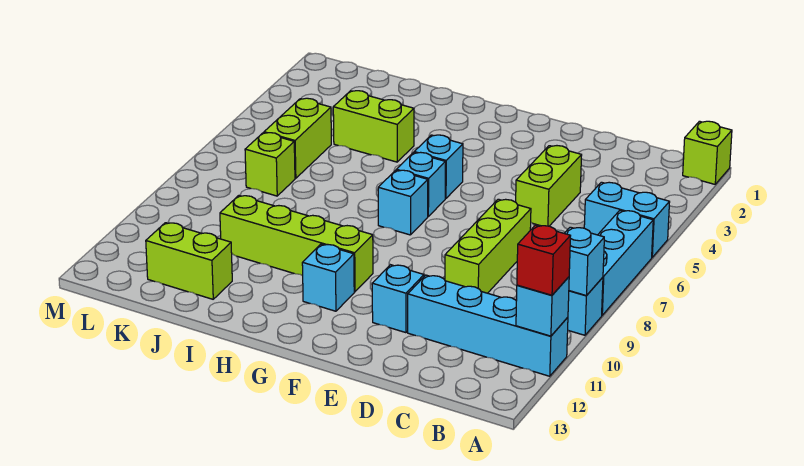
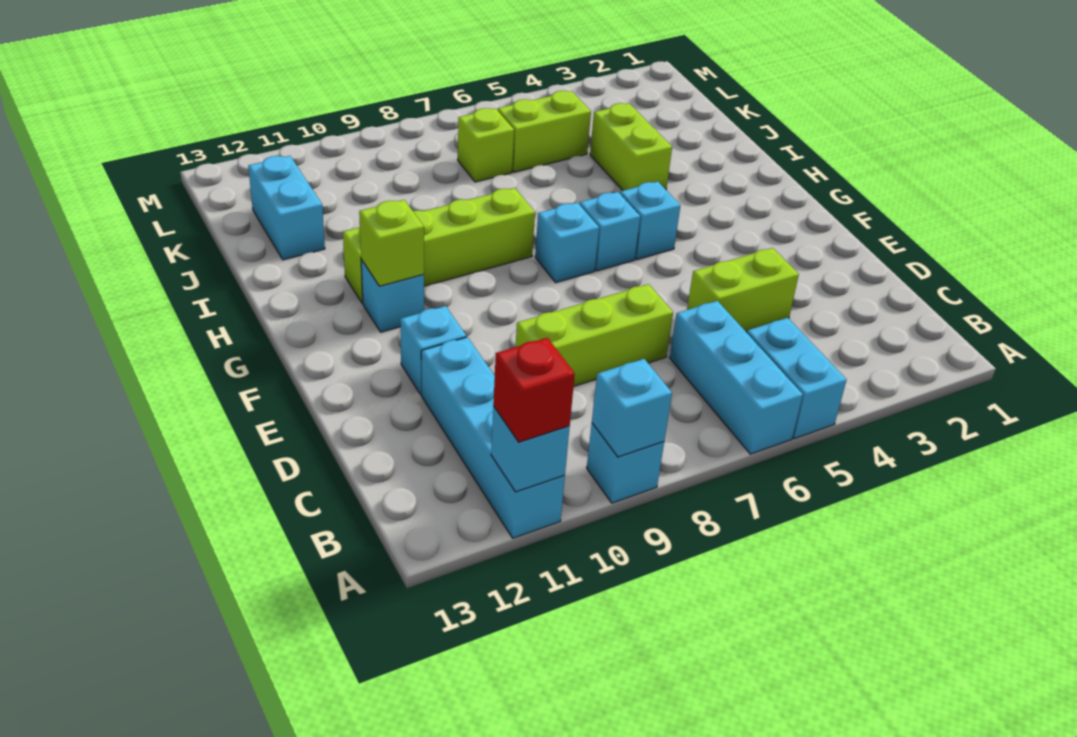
lime 1x1 brick [683,121,732,184] -> lime 1x1 brick moved to [359,200,424,286]
cyan 1x3 brick [598,211,653,315] -> cyan 1x3 brick turned to [670,301,803,454]
lime 1x4 brick [220,196,373,292] -> lime 1x4 brick turned to [343,188,535,303]
lime 1x2 brick [146,223,232,299] -> cyan 1x2 brick [248,156,325,260]

